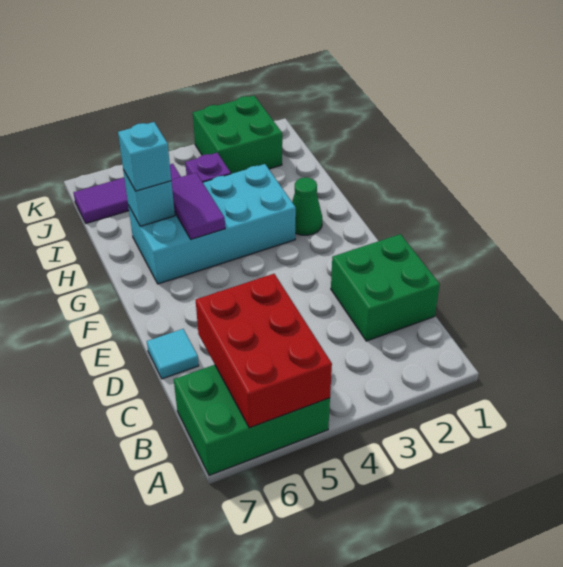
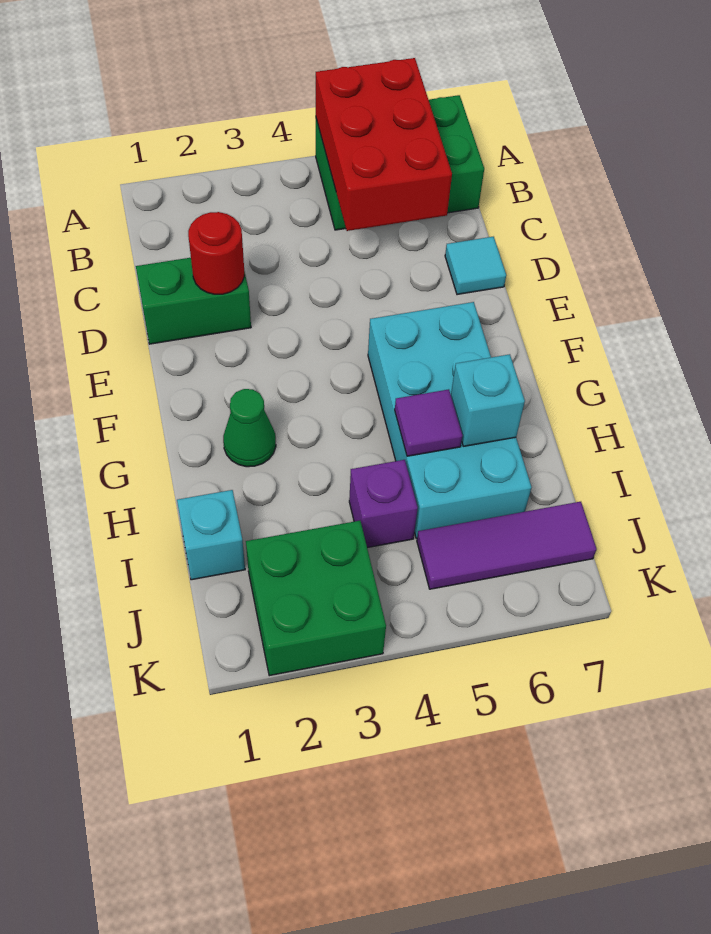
green 2x2 brick [331,234,440,341] -> green 1x2 brick [136,258,251,344]
none -> red 1x1 round brick [188,212,244,294]
cyan 2x4 brick [128,164,296,284] -> cyan 2x4 brick turned to [368,302,532,539]
purple 1x2 tile [171,173,225,239] -> purple 1x1 tile [395,389,462,456]
cyan 1x1 brick [118,122,171,191] -> cyan 1x1 brick moved to [177,490,245,580]

